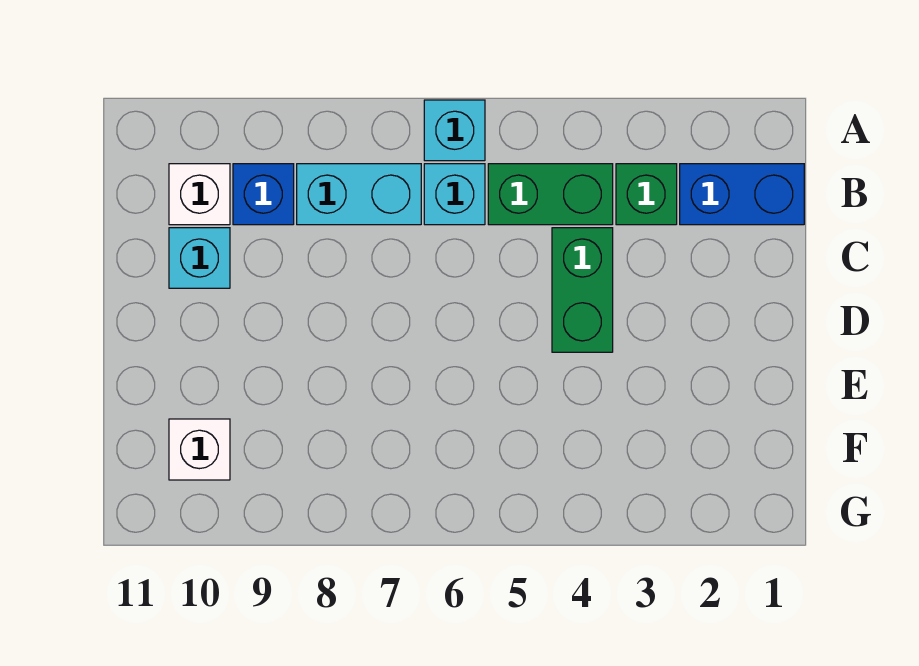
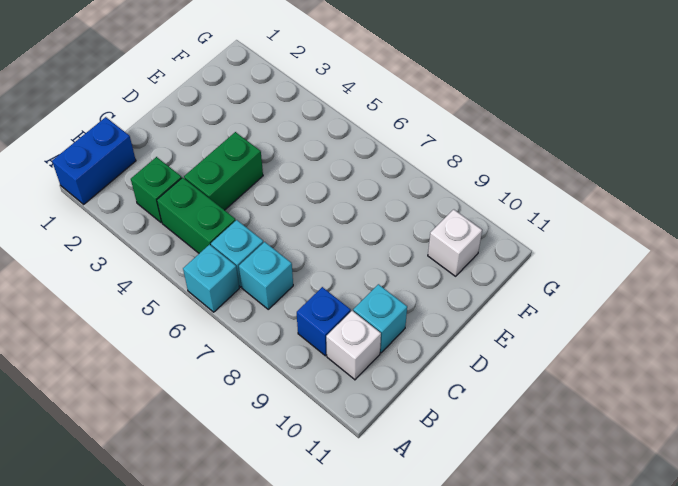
blue 1x2 brick [680,164,804,225] -> blue 1x2 brick turned to [52,117,136,204]
cyan 1x2 brick [297,164,421,225] -> cyan 1x1 brick [239,242,293,309]

